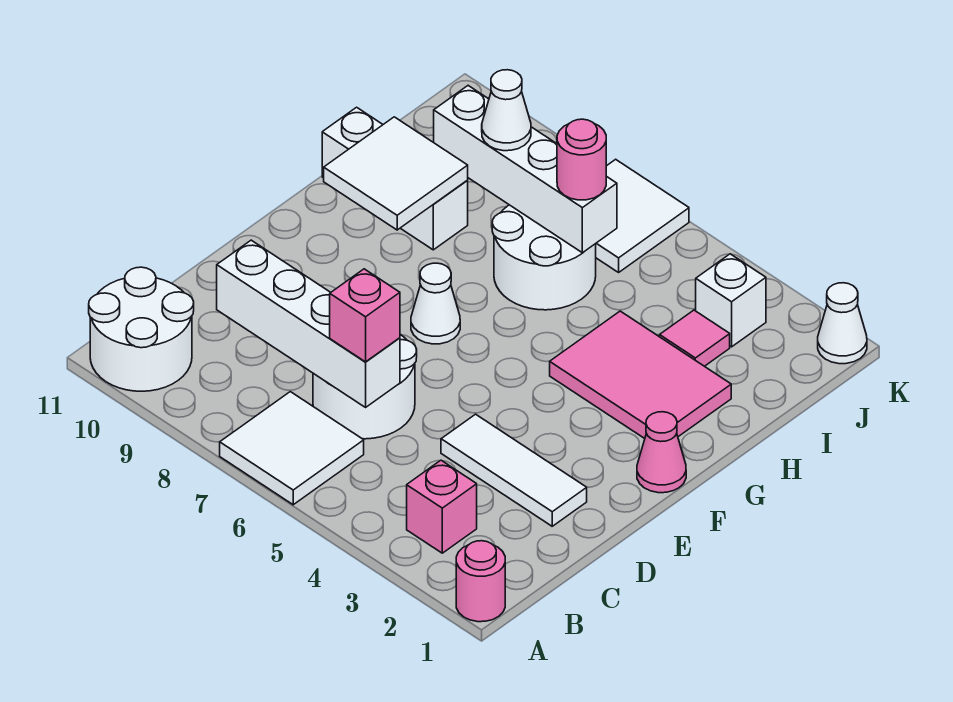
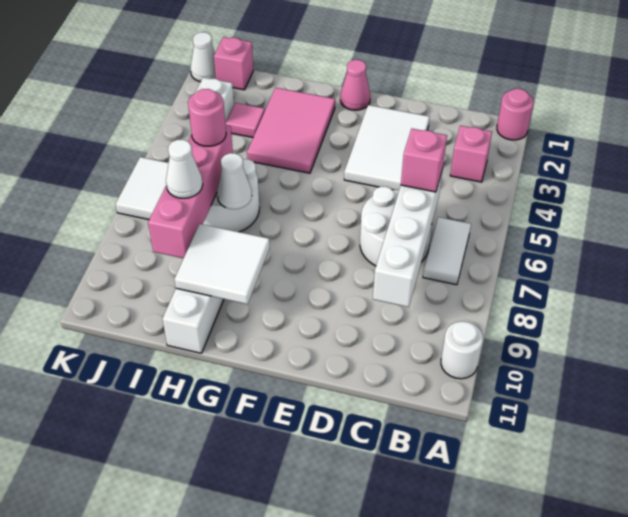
white 2x2 tile [220,392,364,505] -> white 1x2 tile [423,217,471,285]
white 2x2 round brick [89,267,194,391] -> white 1x1 round brick [441,321,483,379]
white 1x3 tile [441,414,587,526] -> white 2x3 tile [344,105,430,190]
white 1x1 cone [411,263,460,344] -> white 1x1 cone moved to [217,153,252,209]
white 1x4 brick [434,86,617,253] -> pink 1x4 brick [148,125,233,258]
none -> pink 1x1 brick [214,37,253,90]

